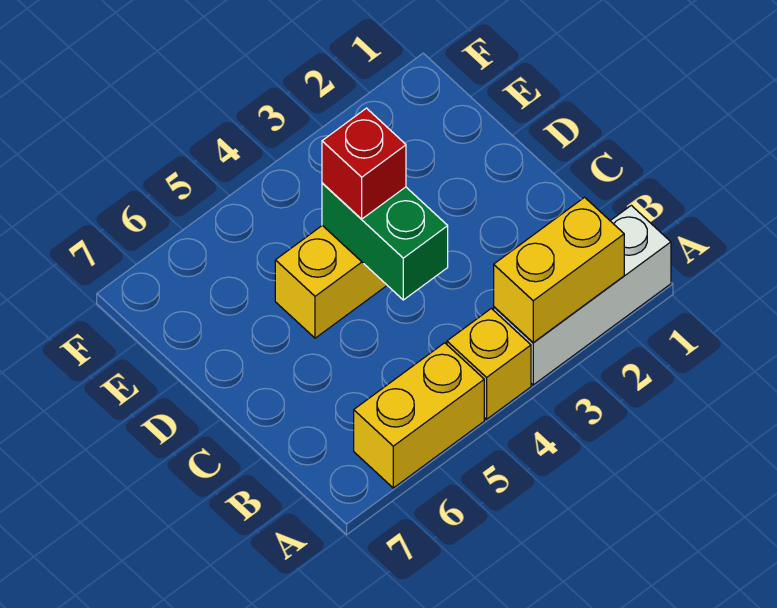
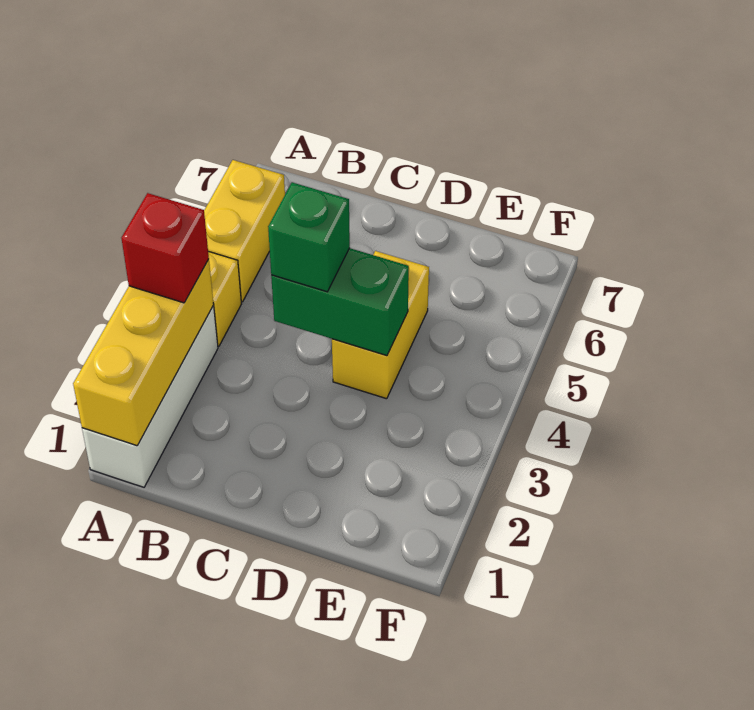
yellow 1x2 brick [494,197,624,343] -> yellow 1x3 brick [73,259,214,446]
none -> green 1x1 brick [268,182,350,292]
red 1x1 brick [322,108,406,219] -> red 1x1 brick moved to [121,193,209,303]

